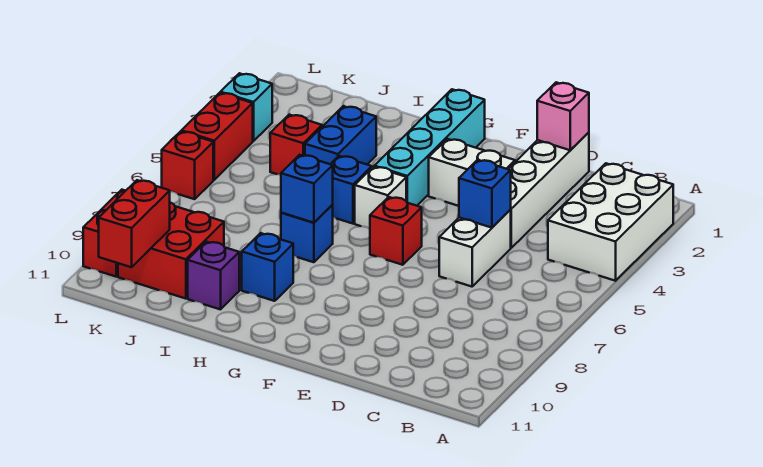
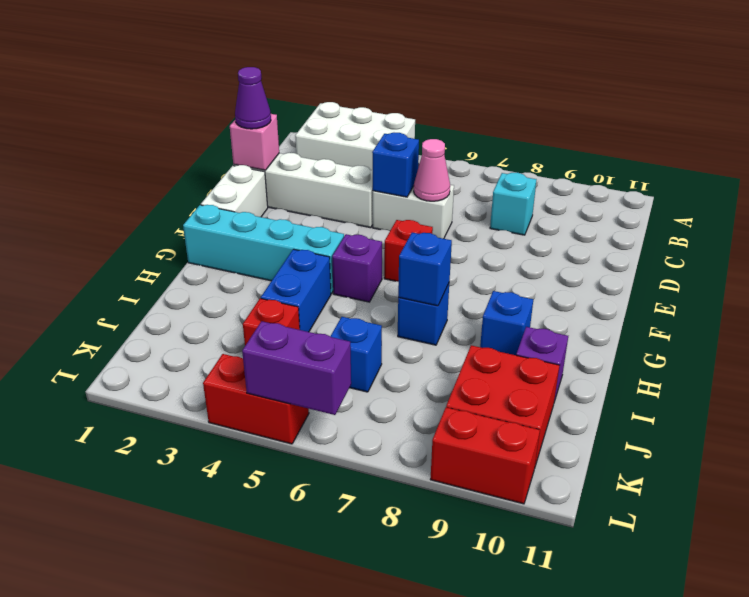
none -> purple 1x1 cone [235,67,271,129]
none -> pink 1x1 cone [414,139,450,201]
white 1x2 brick [429,139,515,206] -> white 1x2 brick moved to [201,165,268,217]
white 1x1 brick [355,167,406,229] -> purple 1x1 brick [332,234,382,302]
blue 1x1 brick [331,156,372,224] -> blue 1x1 brick moved to [331,317,382,392]
blue 1x2 brick [305,106,376,164] -> blue 1x2 brick turned to [261,249,331,332]
red 1x2 brick [99,180,170,267] -> none
cyan 1x1 brick [221,73,272,141] -> cyan 1x1 brick moved to [490,173,537,235]
none -> purple 1x2 brick [242,321,351,415]
red 1x1 brick [162,131,213,199] -> none

